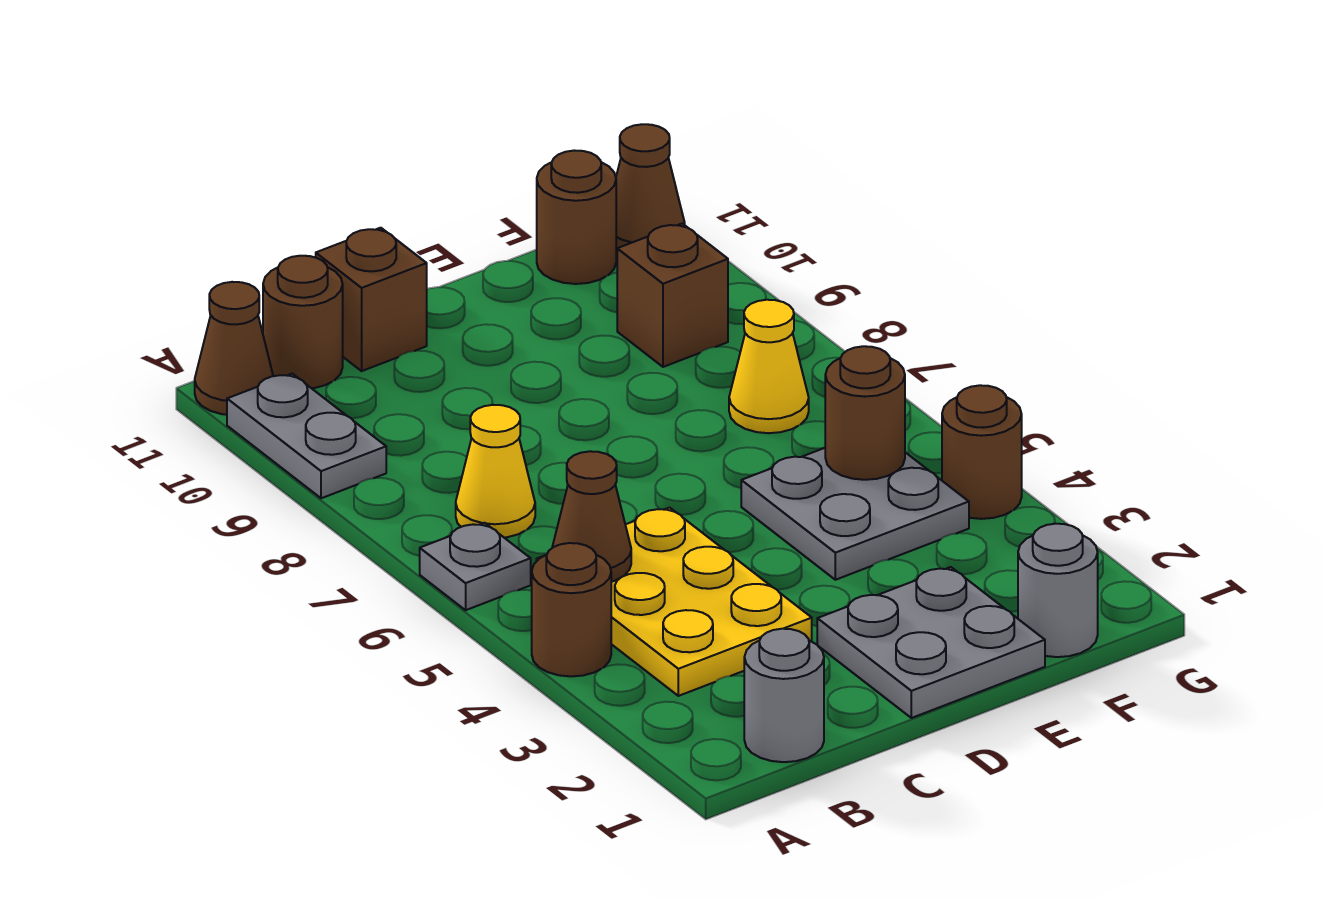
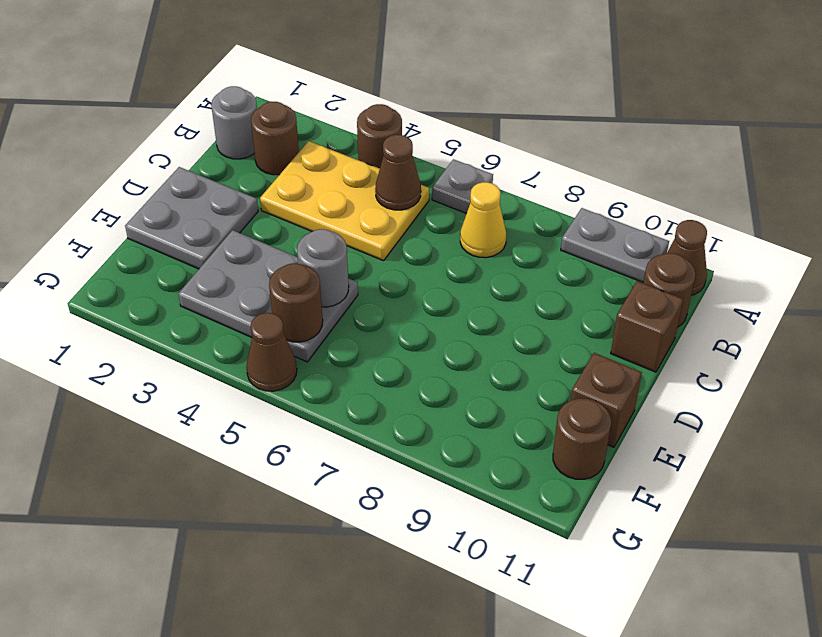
grey 2x2 plate [741,448,969,580] -> grey 2x3 plate [178,230,358,362]
grey 1x1 round brick [1018,524,1098,657] -> grey 1x1 round brick moved to [297,229,349,307]
yellow 1x1 cone [729,300,809,433] -> none
brown 1x1 brick [617,224,728,367] -> brown 1x1 brick moved to [571,353,642,447]
brown 1x1 round brick [942,385,1022,519] -> brown 1x1 round brick moved to [251,102,299,175]
brown 1x1 cone [616,124,685,251] -> brown 1x1 cone moved to [246,313,297,391]

